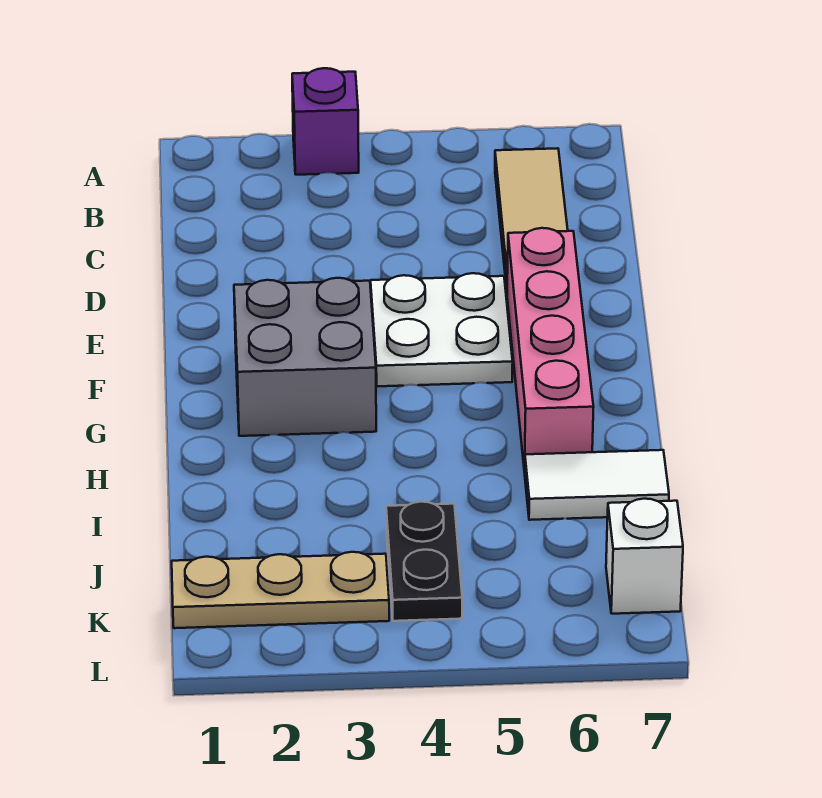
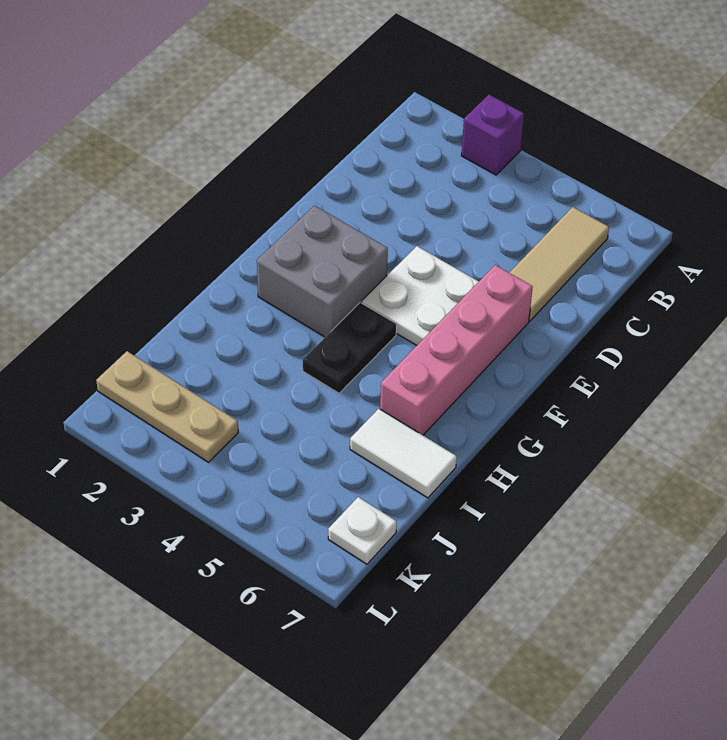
black 1x2 plate [386,502,462,621] -> black 1x2 plate moved to [303,302,396,393]
white 1x1 brick [606,499,683,614] -> white 1x1 plate [328,497,397,564]

